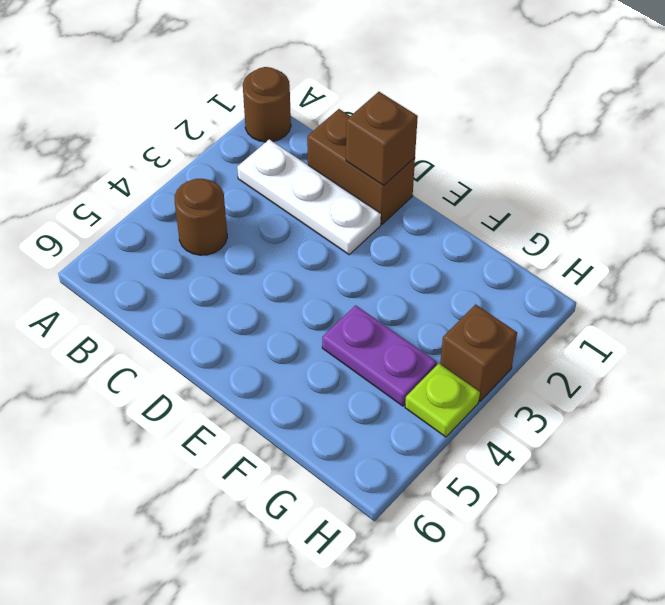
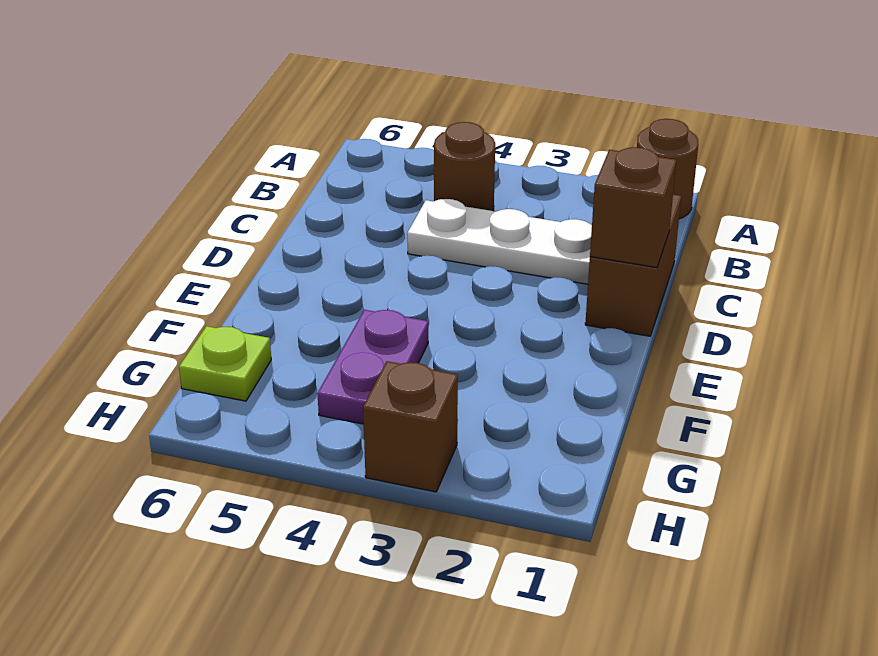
white 1x3 plate [237,139,381,255] -> white 1x3 plate turned to [407,199,592,284]
lime 1x1 plate [405,364,480,437] -> lime 1x1 plate moved to [179,326,271,401]

